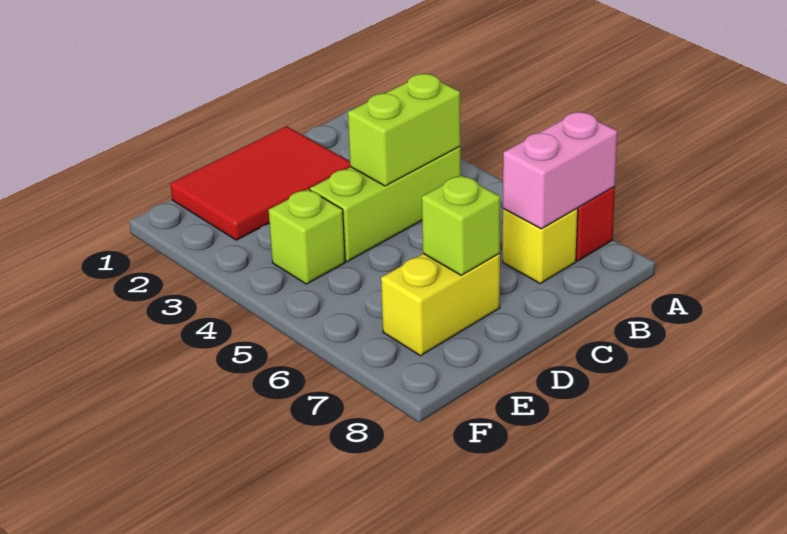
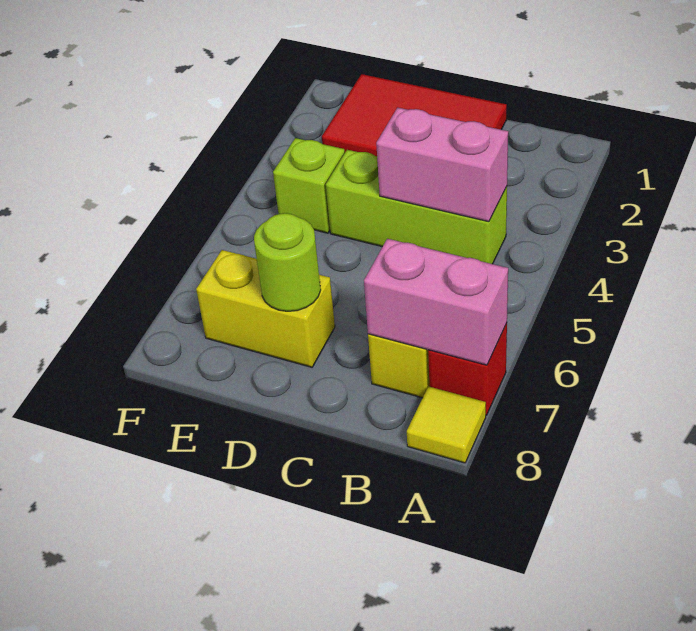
none -> yellow 1x1 tile [407,386,486,463]
lime 1x2 brick [348,74,461,186] -> pink 1x2 brick [376,108,508,222]
lime 1x1 brick [422,175,500,275] -> lime 1x1 round brick [254,213,321,311]

